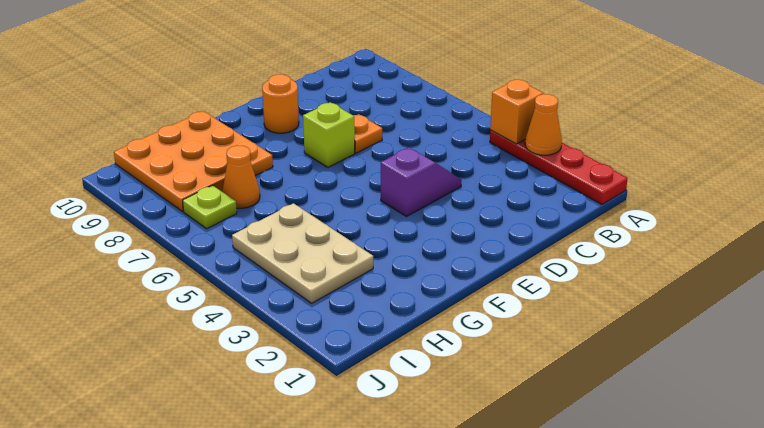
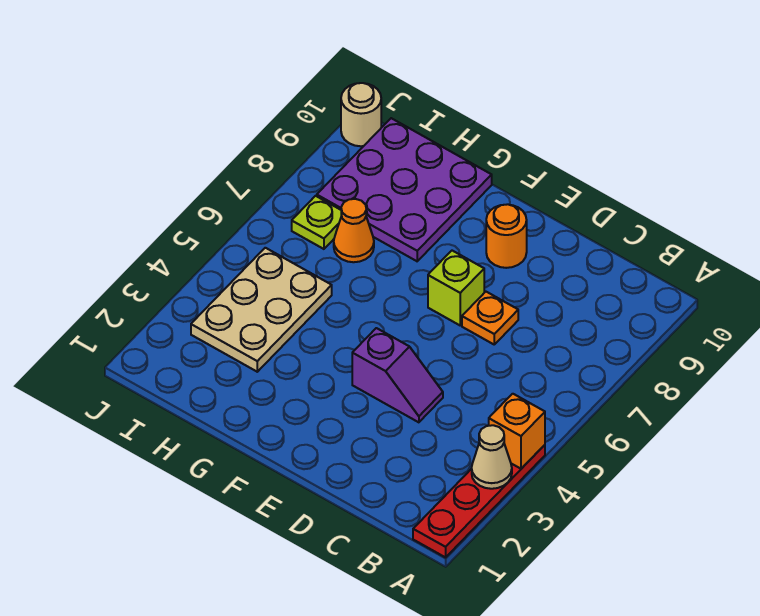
orange 1x1 cone [525,94,562,155] -> tan 1x1 cone [472,425,512,489]
orange 3x3 plate [114,111,273,211] -> purple 3x3 plate [317,118,492,261]
none -> tan 1x1 round brick [341,83,381,146]

